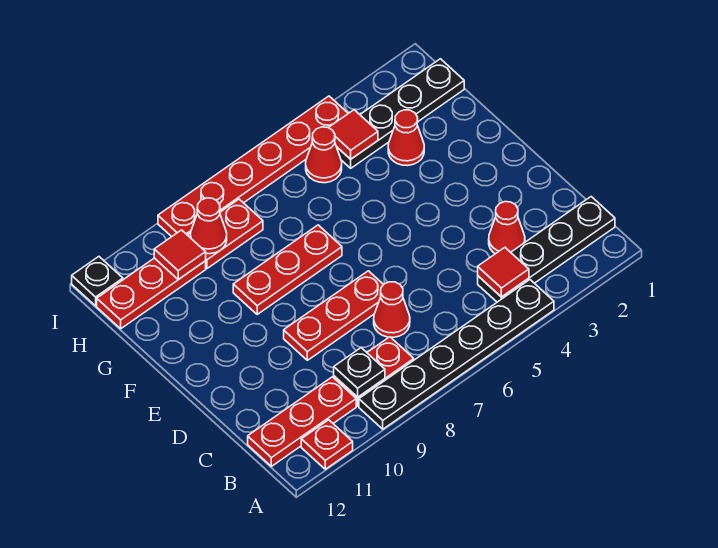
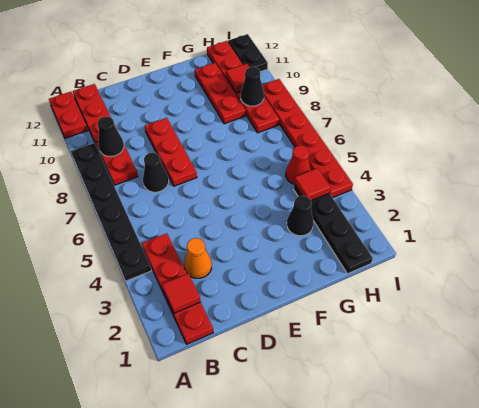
red 1x1 plate [301,420,353,469] -> red 1x2 plate [49,92,88,138]
black 1x4 plate [478,197,615,302] -> red 1x4 plate [142,233,213,344]
red 1x1 tile [478,248,529,297] -> red 1x1 tile moved to [162,274,201,313]
black 1x1 plate [334,348,385,397] -> black 1x1 cone [98,117,124,157]
red 1x1 cone [489,202,525,254] -> orange 1x1 cone [184,238,212,278]
red 1x1 cone [374,282,410,337] -> black 1x1 cone [143,153,169,192]
red 1x3 plate [233,225,342,314] -> red 1x3 plate moved to [195,63,246,124]
red 1x1 cone [388,110,424,166] -> black 1x1 cone [287,196,313,236]
red 1x1 cone [191,198,227,254] -> black 1x1 cone [241,67,264,106]
black 1x1 plate [72,257,123,306] -> black 1x2 plate [228,34,268,72]

